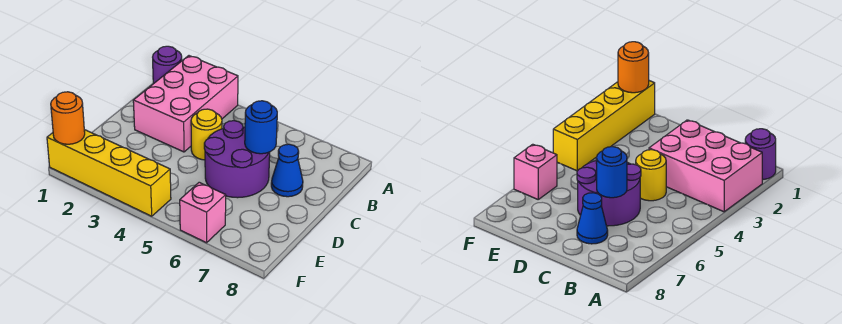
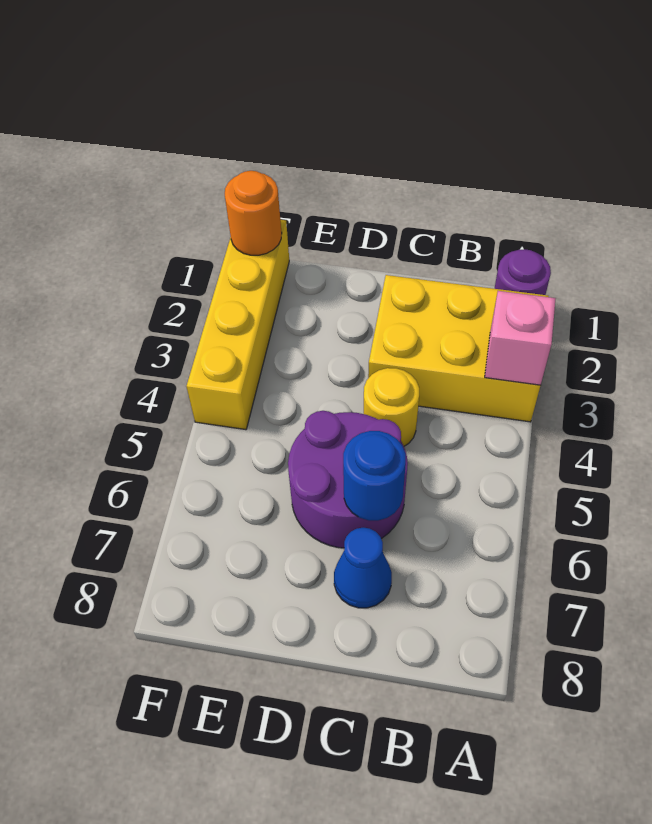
pink 2x3 brick [133,56,238,152] -> yellow 2x3 brick [368,275,549,422]
pink 1x1 brick [180,182,226,243] -> pink 1x1 brick moved to [485,291,556,385]

